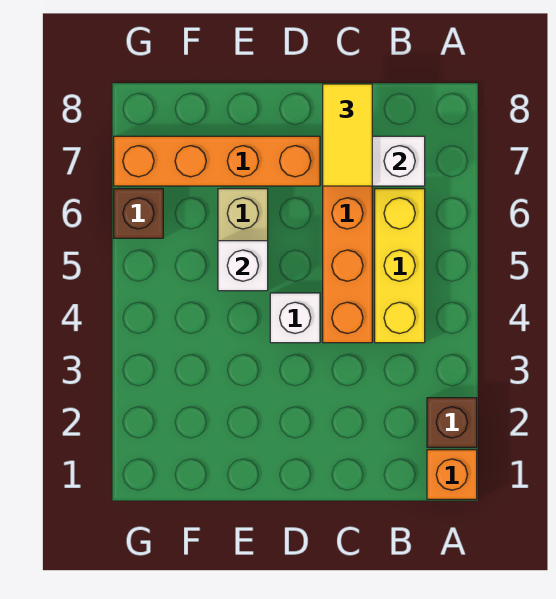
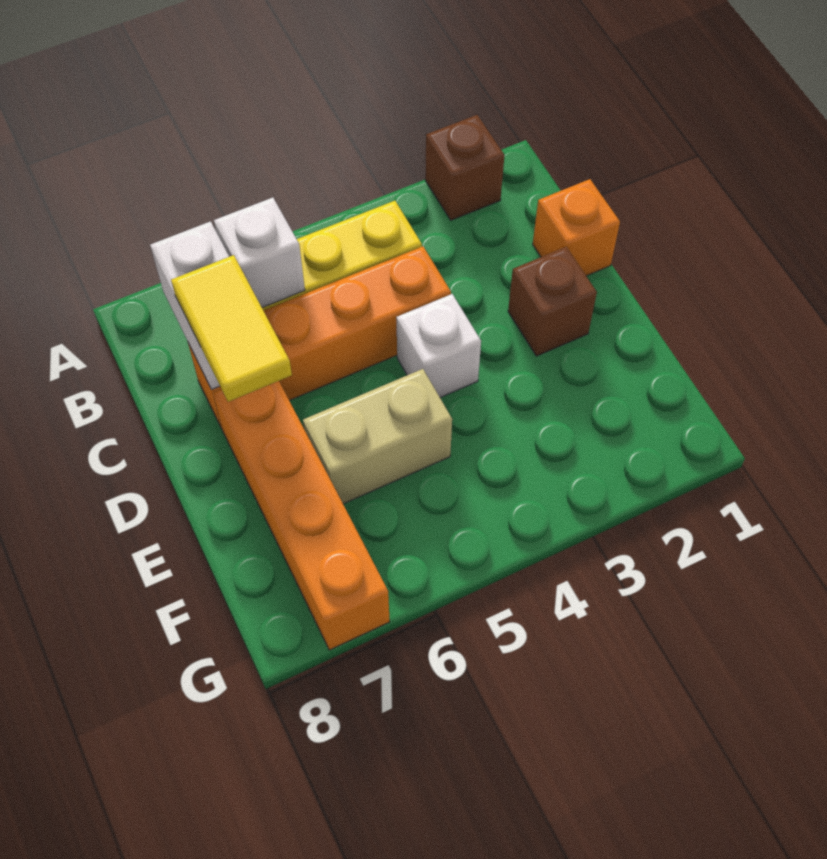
orange 1x1 brick [427,450,477,499] -> orange 1x1 brick moved to [533,179,620,276]
yellow 1x2 tile [323,84,372,186] -> yellow 1x2 tile turned to [171,255,292,402]
white 1x1 brick [218,241,268,291] -> white 1x1 brick moved to [214,198,305,307]
brown 1x1 brick [114,189,163,238] -> brown 1x1 brick moved to [508,247,597,356]

